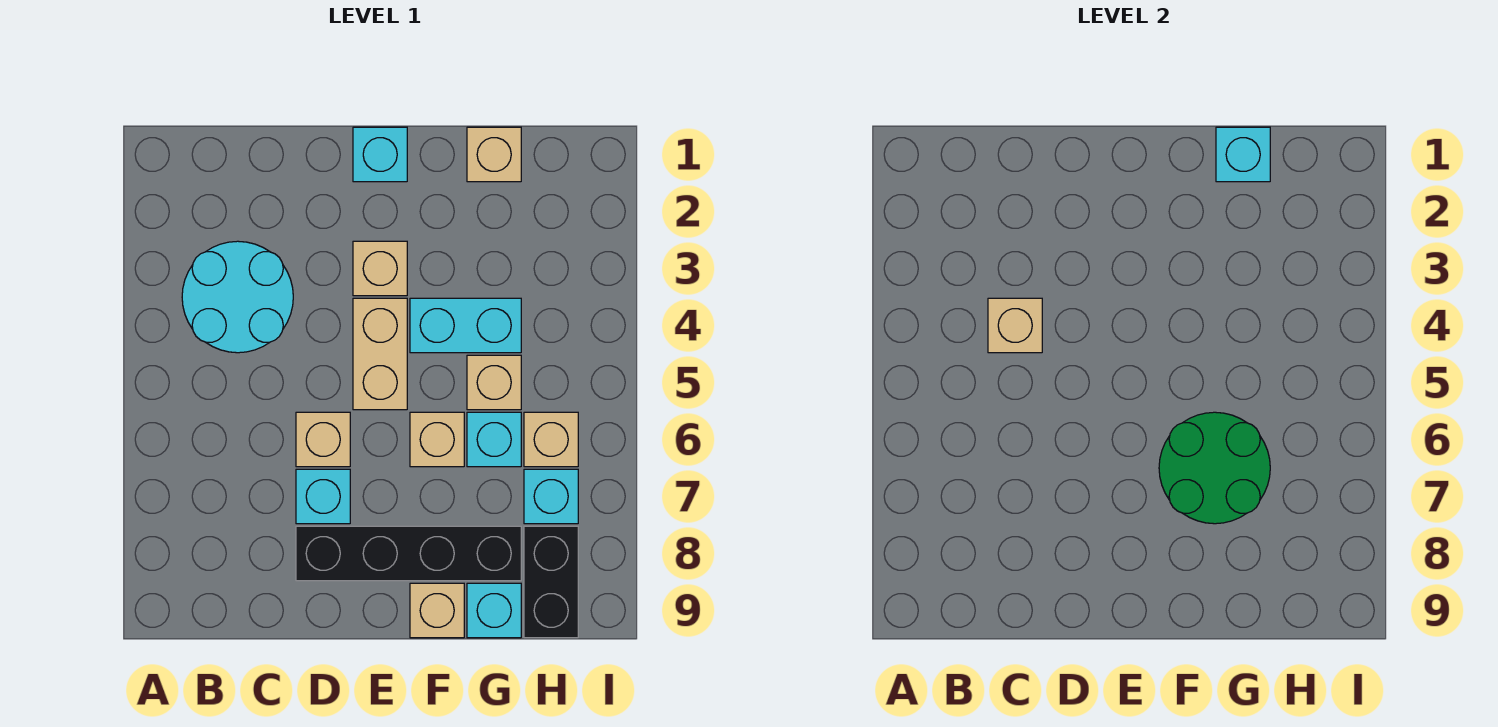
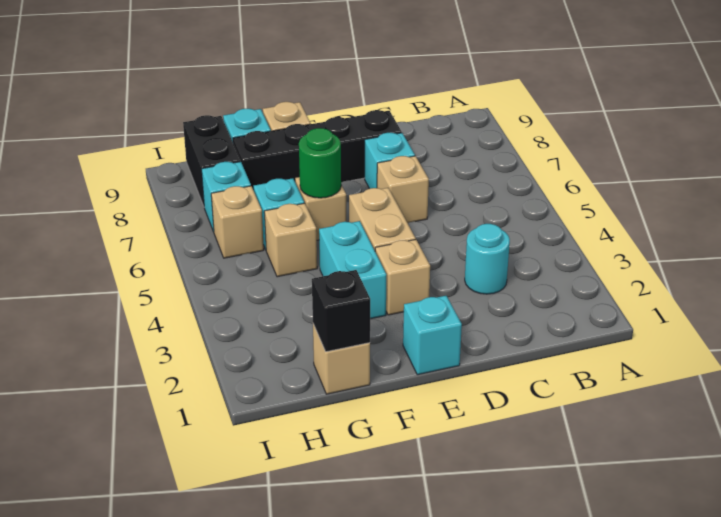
cyan 2x2 round brick [182,241,293,353] -> cyan 1x1 round brick [465,224,510,294]
tan 1x1 brick [988,298,1042,353] -> none
cyan 1x2 brick [410,298,521,353] -> cyan 1x2 brick turned to [319,221,386,319]
green 2x2 round brick [1159,412,1270,524] -> green 1x1 round brick [299,128,341,198]
cyan 1x1 brick [1216,127,1270,182] -> black 1x1 brick [312,270,370,352]

